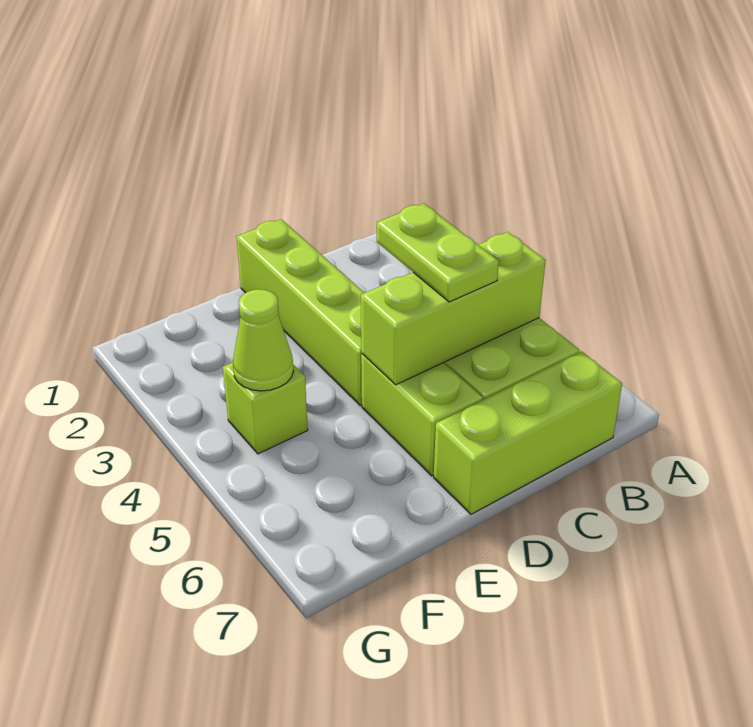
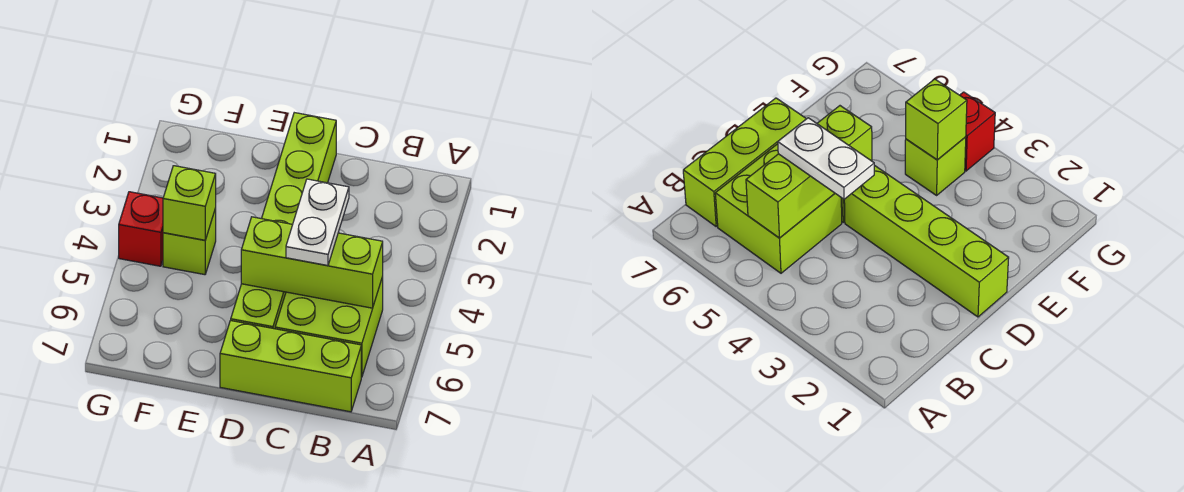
lime 1x2 plate [377,204,499,302] -> white 1x2 plate [286,179,349,266]
lime 1x1 cone [233,289,294,391] -> lime 1x1 brick [163,166,216,240]
none -> red 1x1 brick [119,192,163,266]

